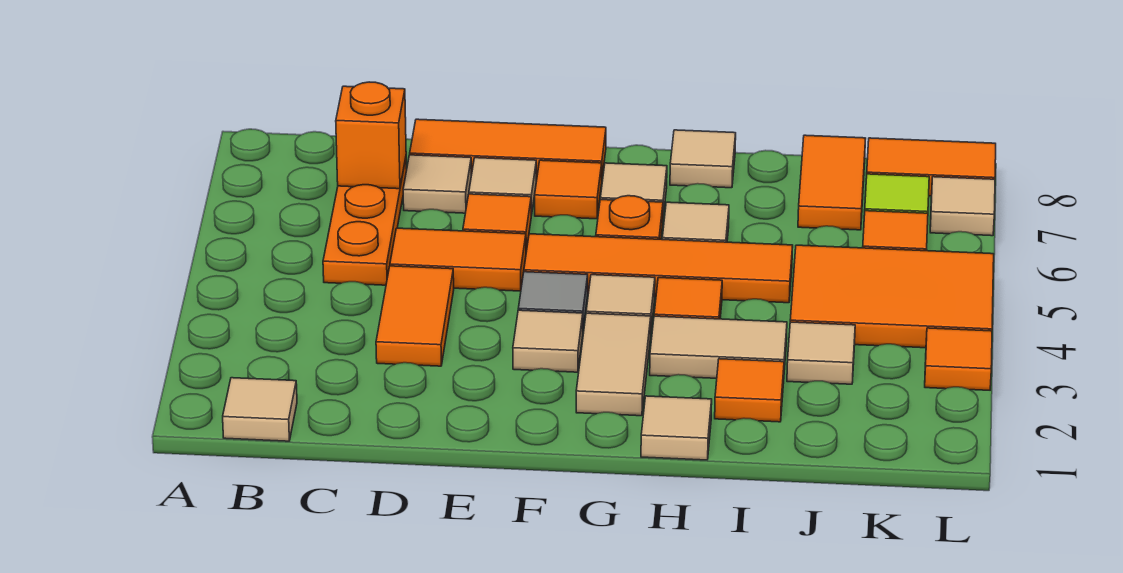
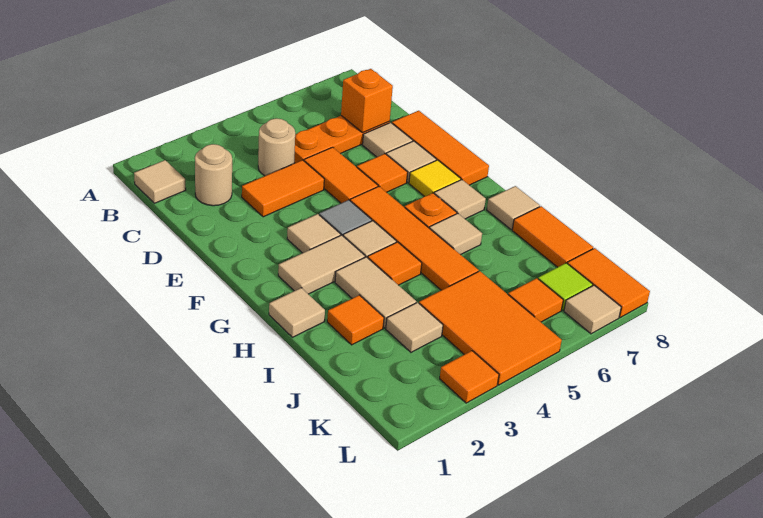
none -> tan 1x1 round brick [195,144,232,206]
none -> tan 1x1 round brick [258,118,295,176]
orange 1x1 tile [535,160,602,219] -> yellow 1x1 tile [409,160,461,196]
orange 1x2 tile [798,135,866,230] -> orange 1x2 tile turned to [512,206,593,267]

